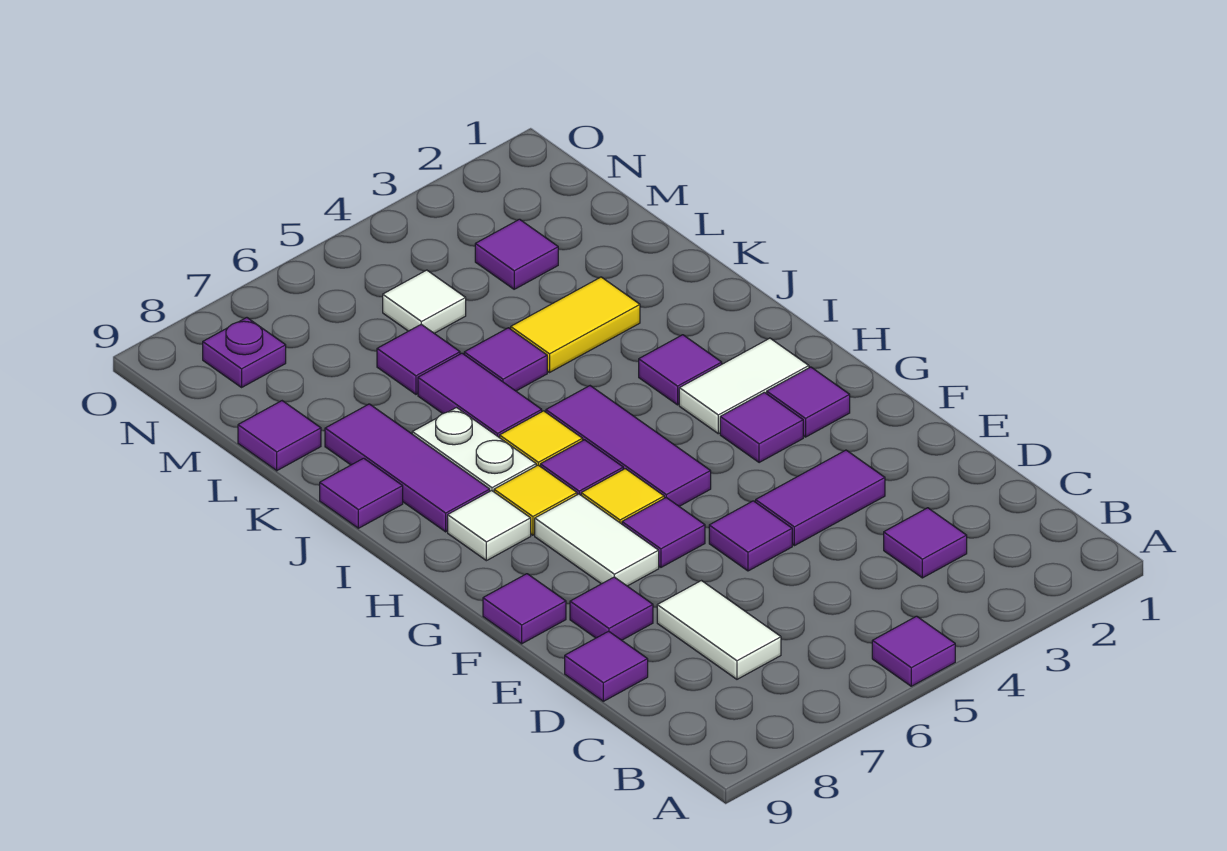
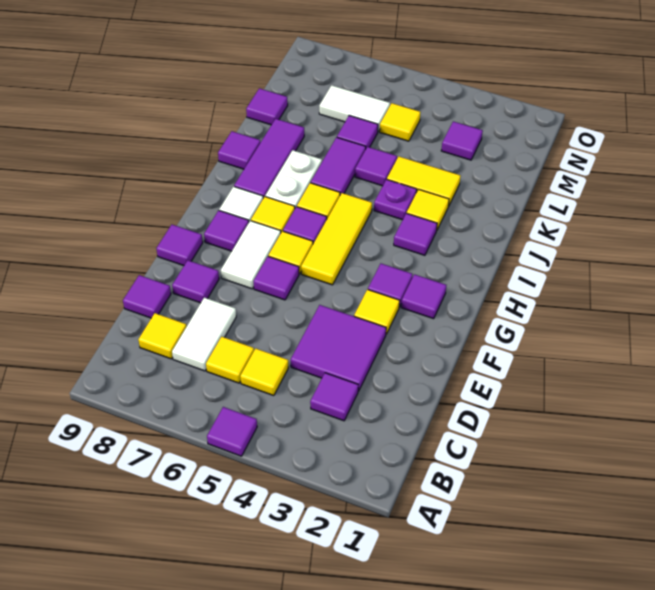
none -> yellow 1x1 tile [240,348,288,396]
none -> yellow 1x1 tile [206,337,254,383]
none -> yellow 1x1 tile [138,313,187,359]
purple 1x2 tile [756,450,885,546] -> purple 2x2 tile [291,305,386,391]
purple 1x1 tile [709,501,792,571] -> purple 1x1 tile moved to [204,210,249,251]
none -> yellow 1x1 tile [354,290,400,334]
purple 1x3 tile [546,386,711,506] -> yellow 1x3 tile [301,193,372,285]
white 1x2 tile [679,338,809,434] -> white 1x2 tile moved to [319,85,390,131]
none -> yellow 1x1 tile [407,189,449,230]
white 1x1 tile [383,270,466,333] -> yellow 1x1 tile [380,103,421,141]
purple 1x1 plate [203,318,286,387] -> purple 1x1 plate moved to [374,179,417,220]

